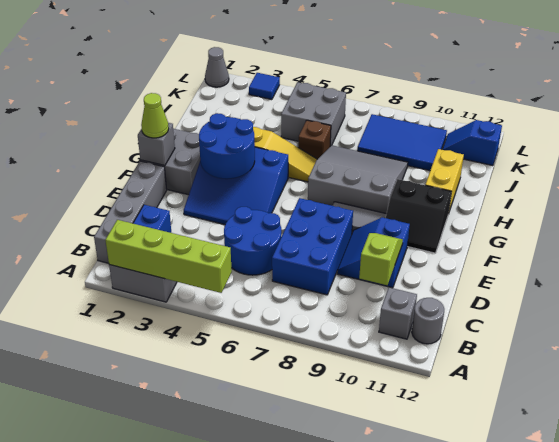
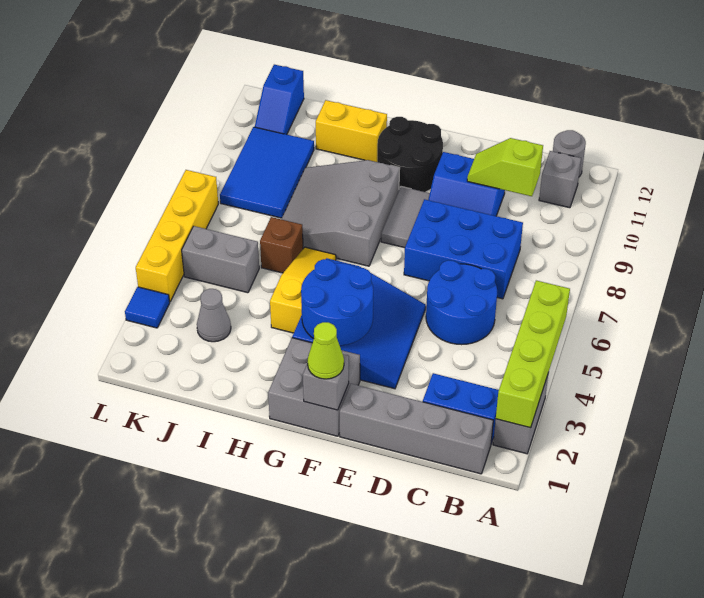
black 2x2 slope [386,179,452,253] -> black 2x2 round brick [377,117,443,192]
grey 2x2 brick [281,82,346,146] -> grey 1x2 brick [182,226,259,293]
grey 1x1 cone [205,47,229,87] -> grey 1x1 cone moved to [197,289,231,342]
none -> yellow 1x4 brick [136,170,218,302]

